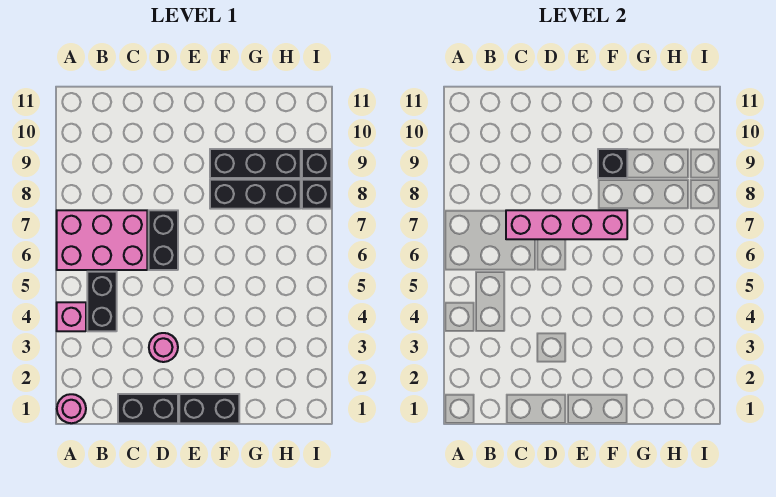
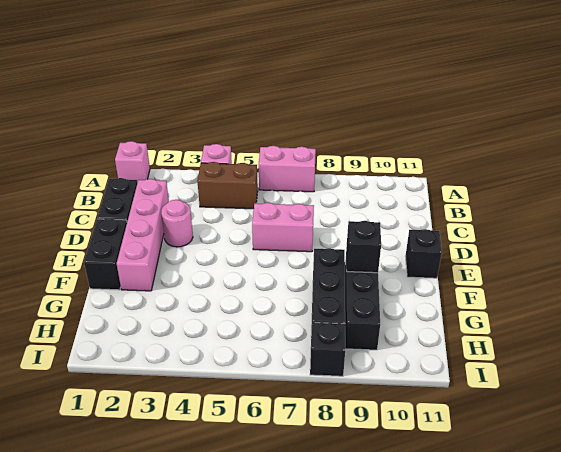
pink 1x1 round brick [57,394,86,423] -> pink 1x1 brick [115,141,150,183]
pink 2x3 brick [57,210,147,270] -> pink 1x2 brick [259,146,316,192]
black 1x2 brick [87,272,117,331] -> brown 1x2 brick [197,162,258,209]
pink 1x4 brick [506,210,627,239] -> pink 1x4 brick moved to [117,179,169,291]
black 1x2 brick [149,210,178,270] -> pink 1x2 brick [252,203,314,252]
black 1x1 brick [302,149,331,178] -> black 1x1 brick moved to [405,229,442,278]

